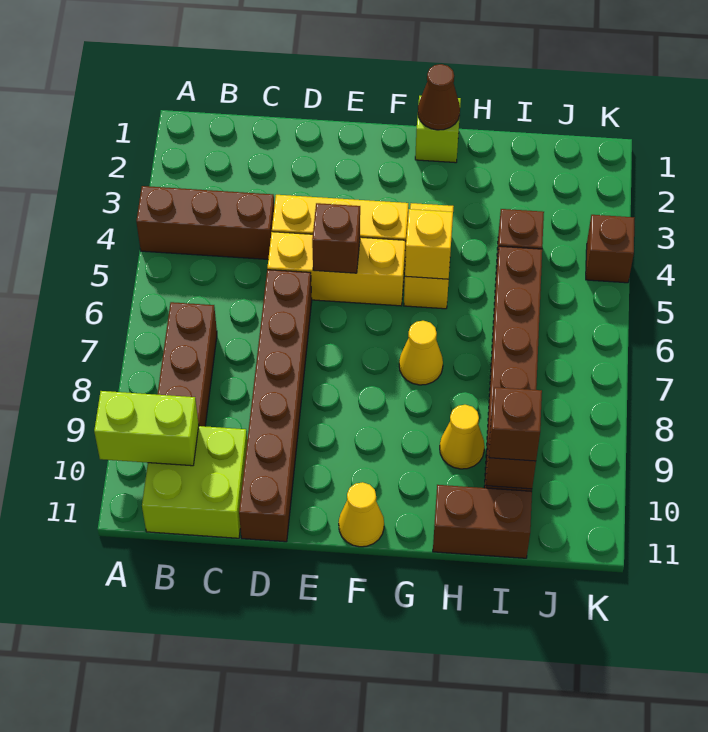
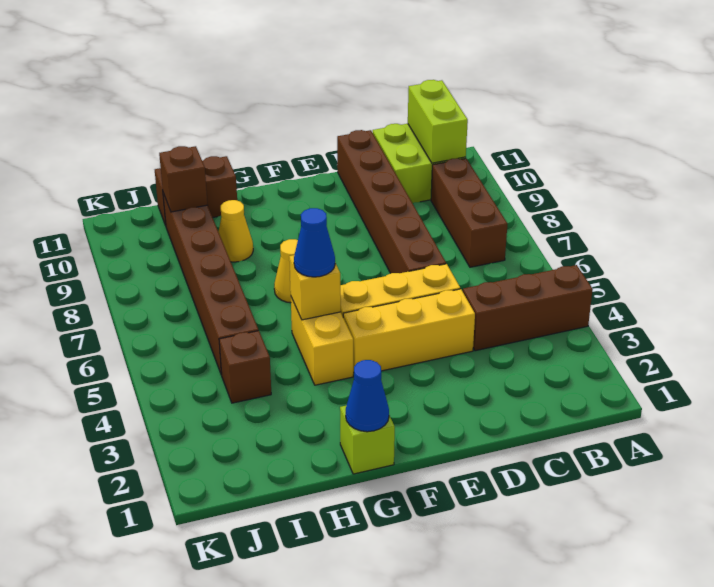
lime 1x2 brick [94,391,199,466] -> lime 1x2 brick turned to [408,80,468,163]
brown 1x1 brick [312,203,360,273] -> none
yellow 1x1 cone [339,482,384,547] -> none
brown 1x1 cone [418,64,460,130] -> blue 1x1 cone [346,360,389,432]
none -> blue 1x1 cone [294,208,335,277]
brown 1x1 brick [489,387,542,461] -> none
brown 1x1 brick [586,215,634,283] -> none

